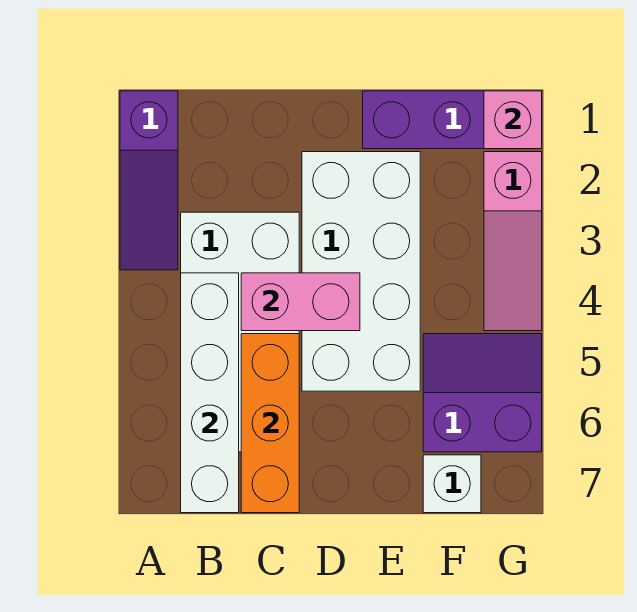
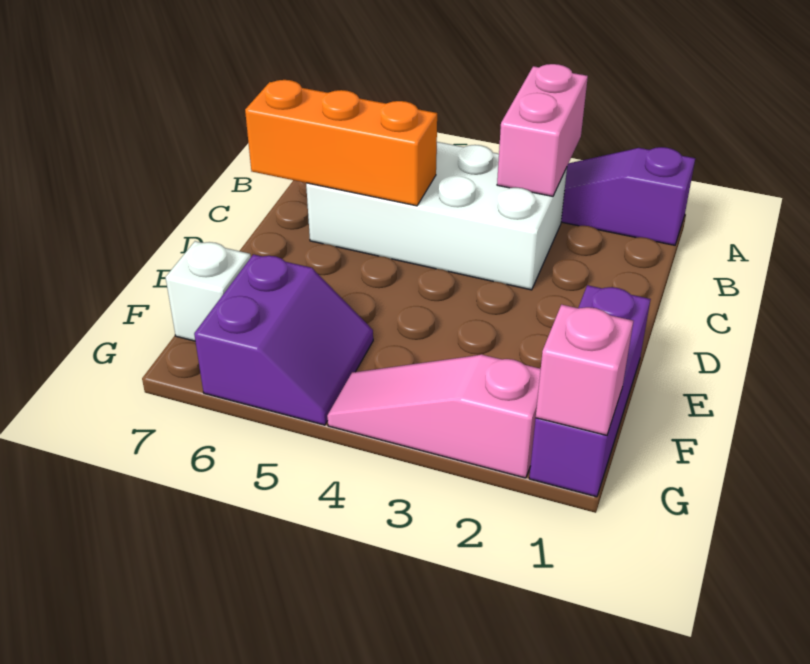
white 1x4 brick [181,273,239,513] -> none
pink 1x2 brick [241,273,360,331] -> pink 1x2 brick moved to [497,64,588,196]
white 2x4 brick [302,152,420,391] -> none

